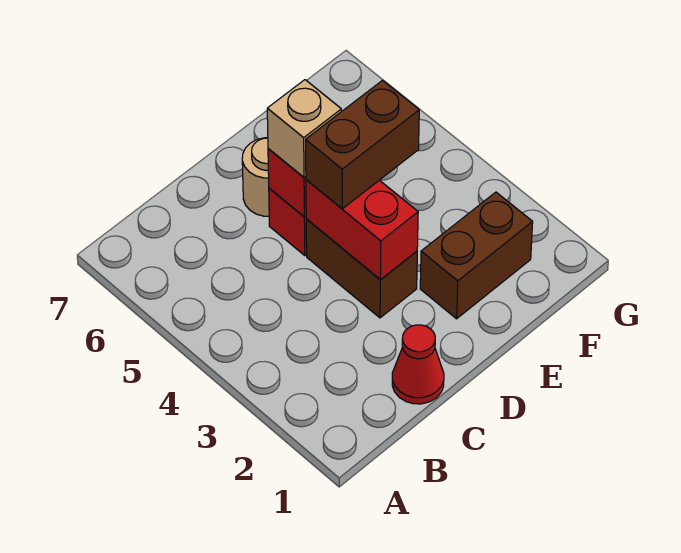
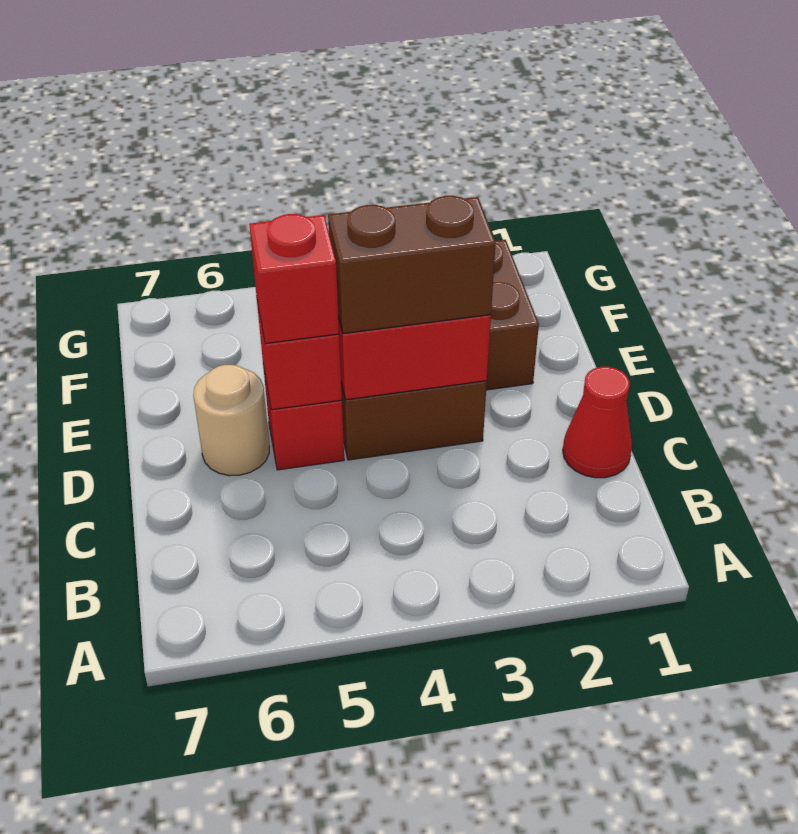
brown 1x2 brick [306,80,419,209] -> brown 1x2 brick turned to [328,196,496,334]
tan 1x1 brick [267,80,341,177] -> red 1x1 brick [250,214,339,344]

